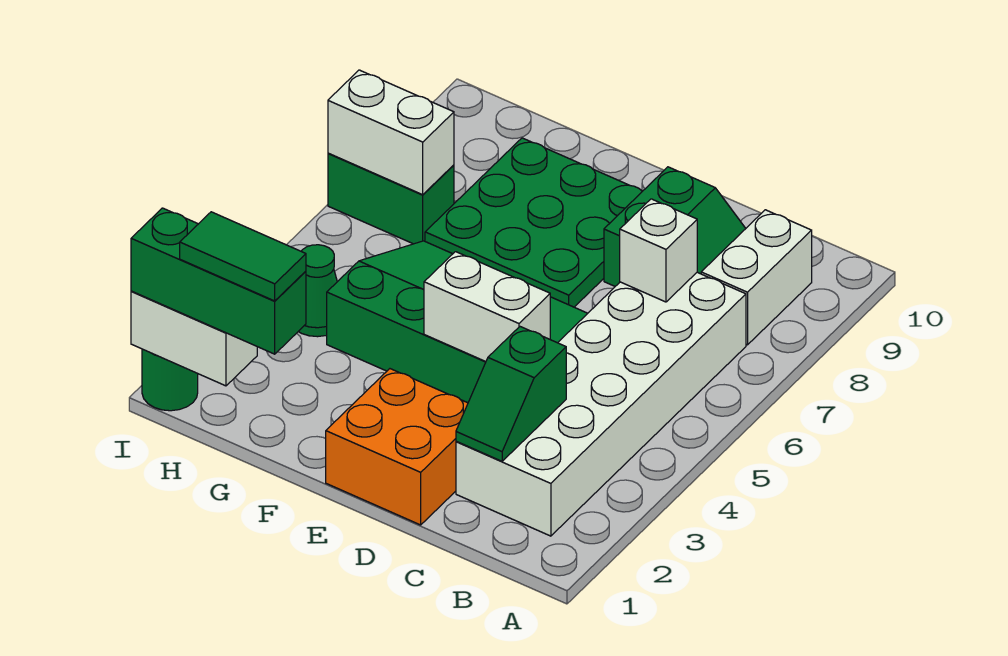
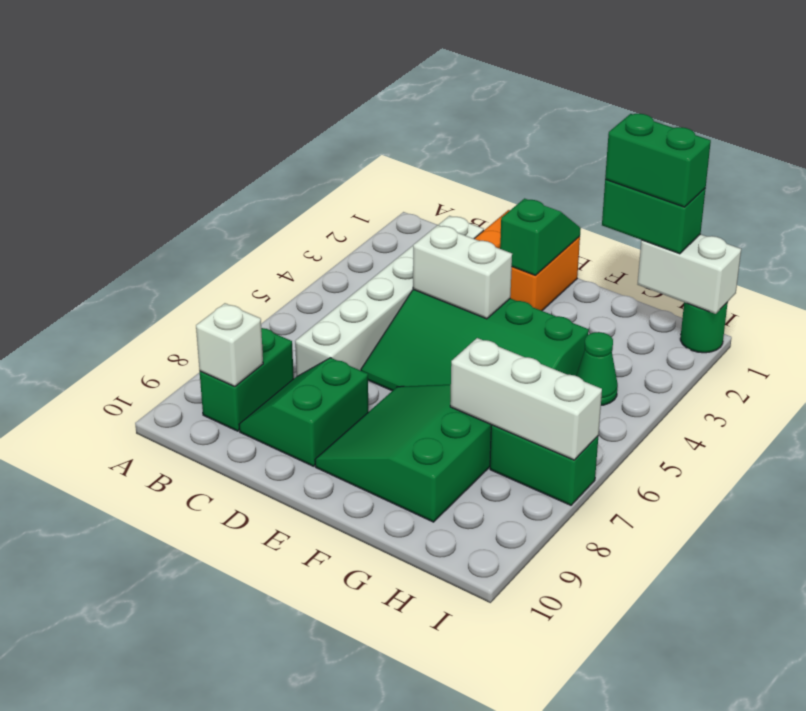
white 2x6 brick [456,272,746,536] -> white 1x6 brick [295,216,484,376]
white 1x2 brick [701,210,812,345] -> green 1x2 brick [200,328,294,431]
green 1x2 slope [456,327,566,461] -> green 1x2 slope moved to [500,199,581,276]
white 1x1 brick [620,199,697,302] -> white 1x1 brick moved to [196,303,263,387]
green 3x3 plate [425,138,642,307] -> green 3x3 slope [315,385,491,522]
green 1x3 brick [131,208,306,354] -> green 1x2 brick [602,179,706,254]
green 1x2 tile [180,212,306,301] -> green 1x2 brick [605,114,711,207]
white 1x2 brick [328,70,454,195] -> white 1x3 brick [450,338,602,460]

